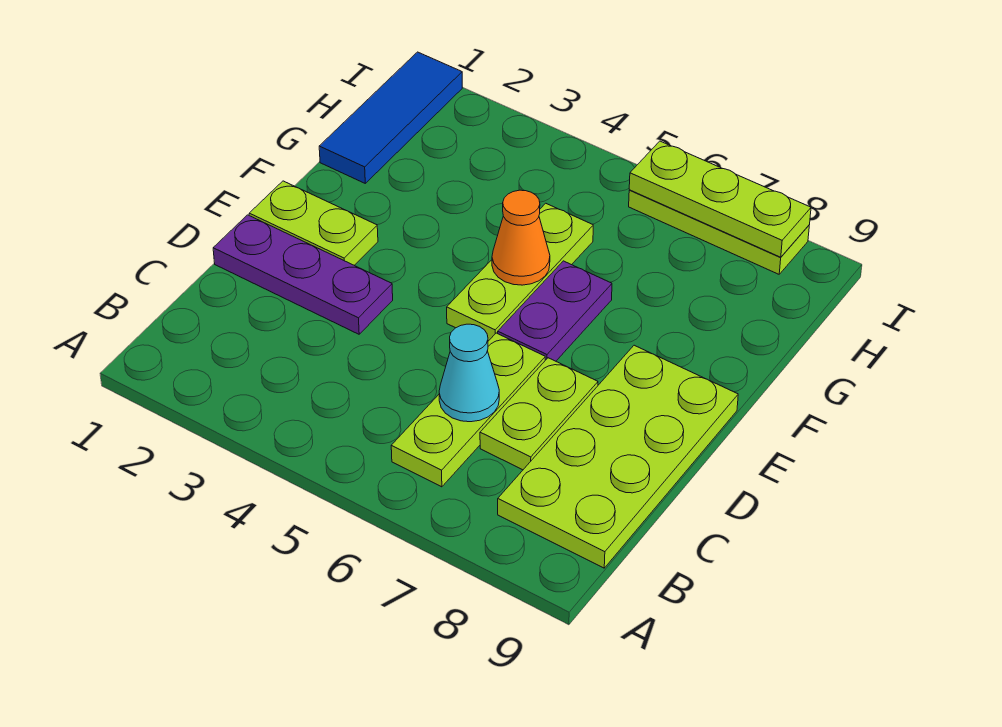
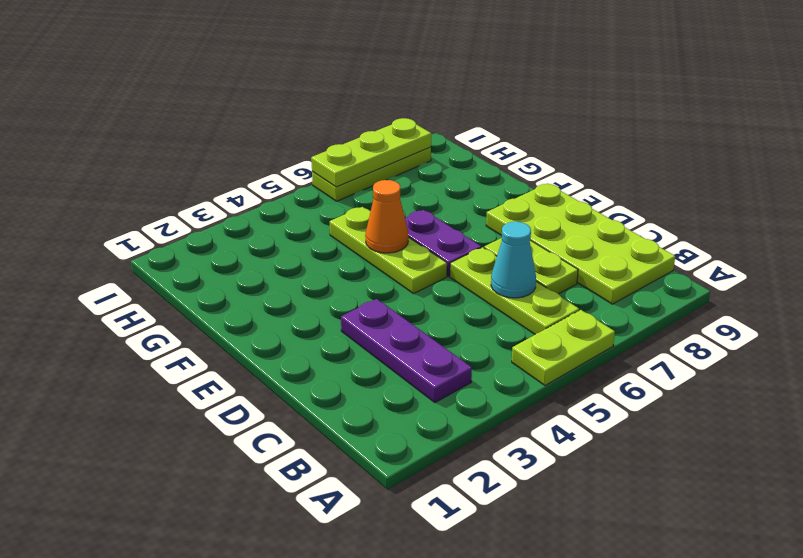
purple 1x3 plate [213,215,393,334] -> purple 1x3 plate turned to [341,299,472,403]
lime 1x2 plate [249,181,378,265] -> lime 1x2 plate moved to [512,310,615,385]
blue 1x3 tile [319,52,462,183] -> none

